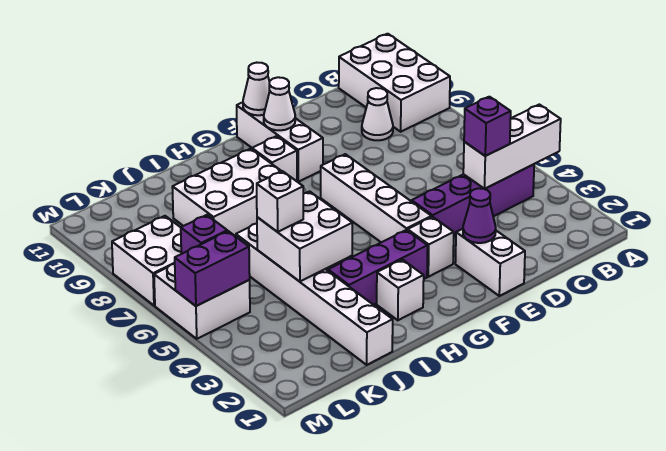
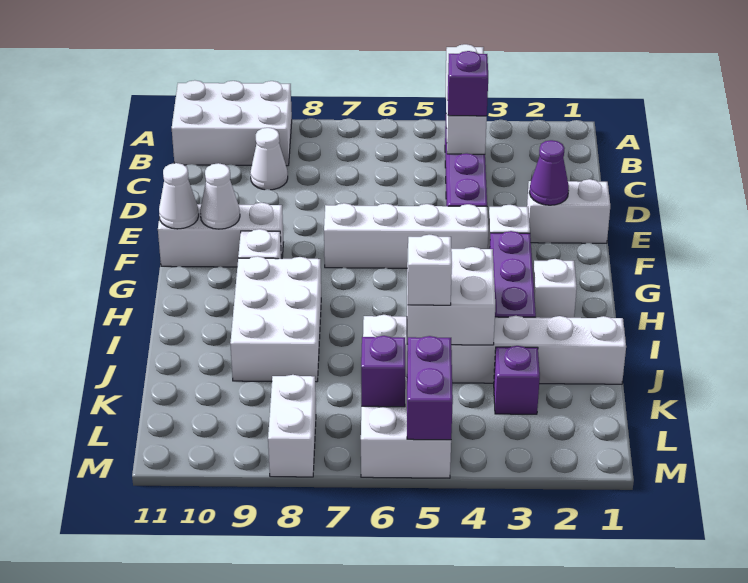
none -> purple 1x1 brick [494,346,540,414]
white 2x2 brick [112,216,181,306] -> white 1x2 brick [268,375,316,477]

